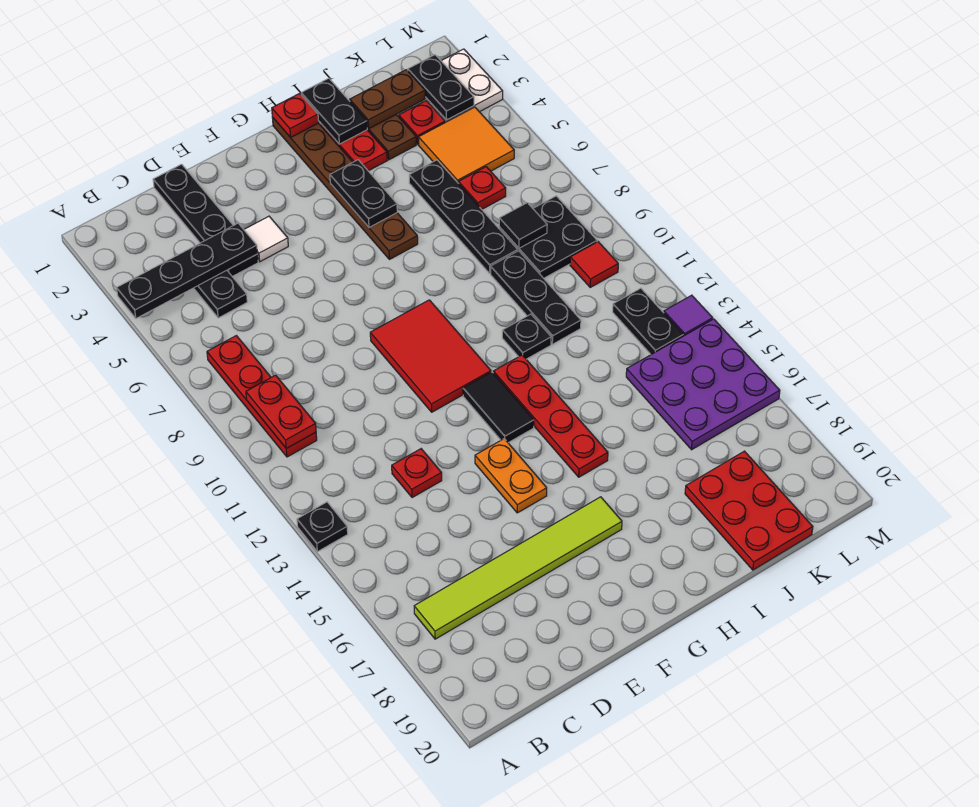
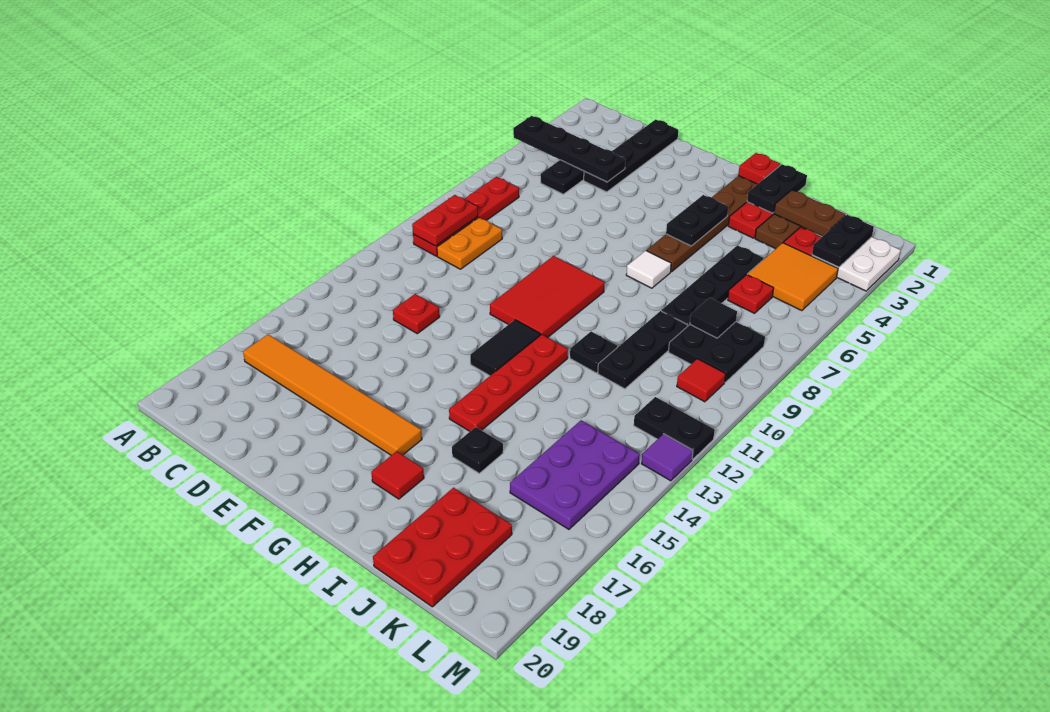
black 1x1 plate [297,502,348,552] -> black 1x1 plate moved to [452,427,503,473]
lime 1x6 tile [414,497,622,639] -> orange 1x6 tile [243,334,422,455]
white 1x1 tile [244,216,288,262] -> white 1x1 tile moved to [626,251,671,288]
orange 1x2 plate [475,439,547,513] -> orange 1x2 plate moved to [437,218,502,269]
none -> red 1x1 tile [371,451,424,499]
purple 3x3 plate [626,319,780,450] -> purple 2x3 plate [510,420,640,529]
black 1x2 plate [613,288,683,354] -> black 1x2 plate turned to [634,397,715,459]

